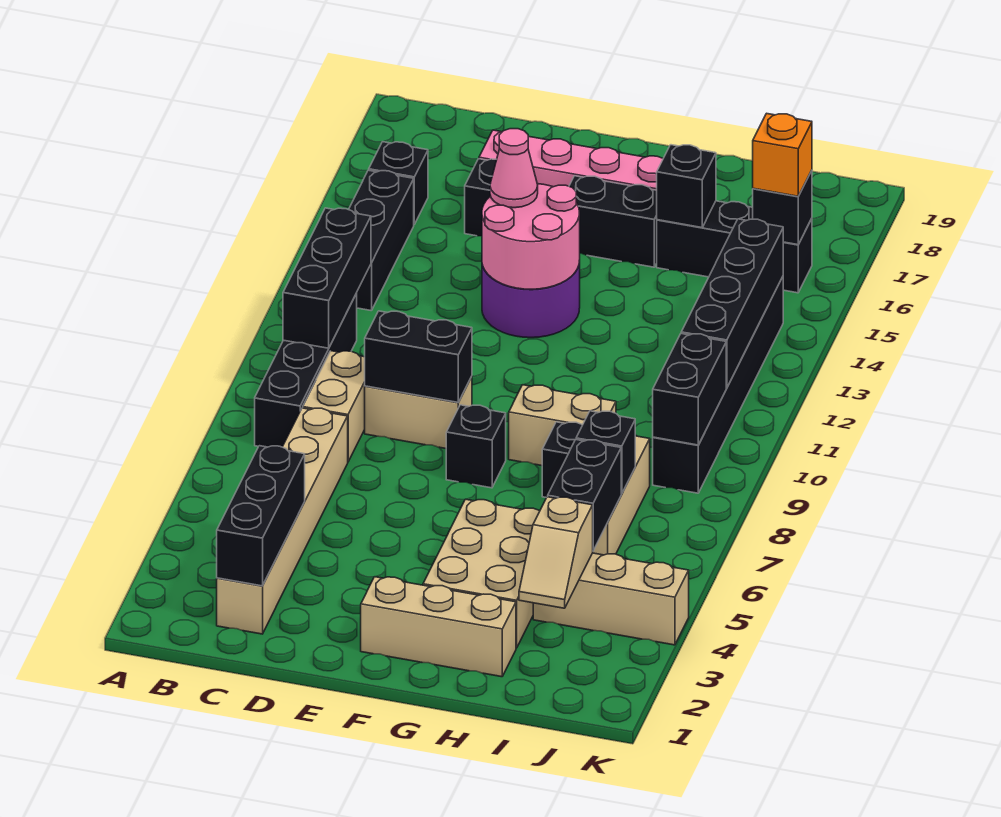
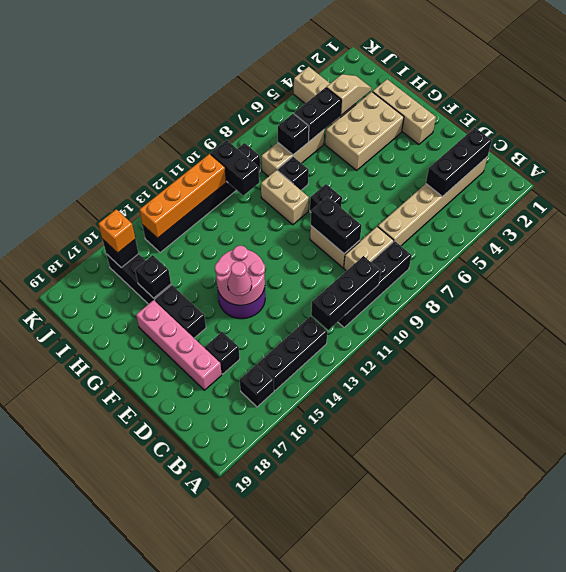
black 1x2 brick [653,334,726,445] -> black 1x2 brick turned to [211,140,259,196]
black 1x4 brick [681,219,783,388] -> orange 1x4 brick [139,154,226,238]

